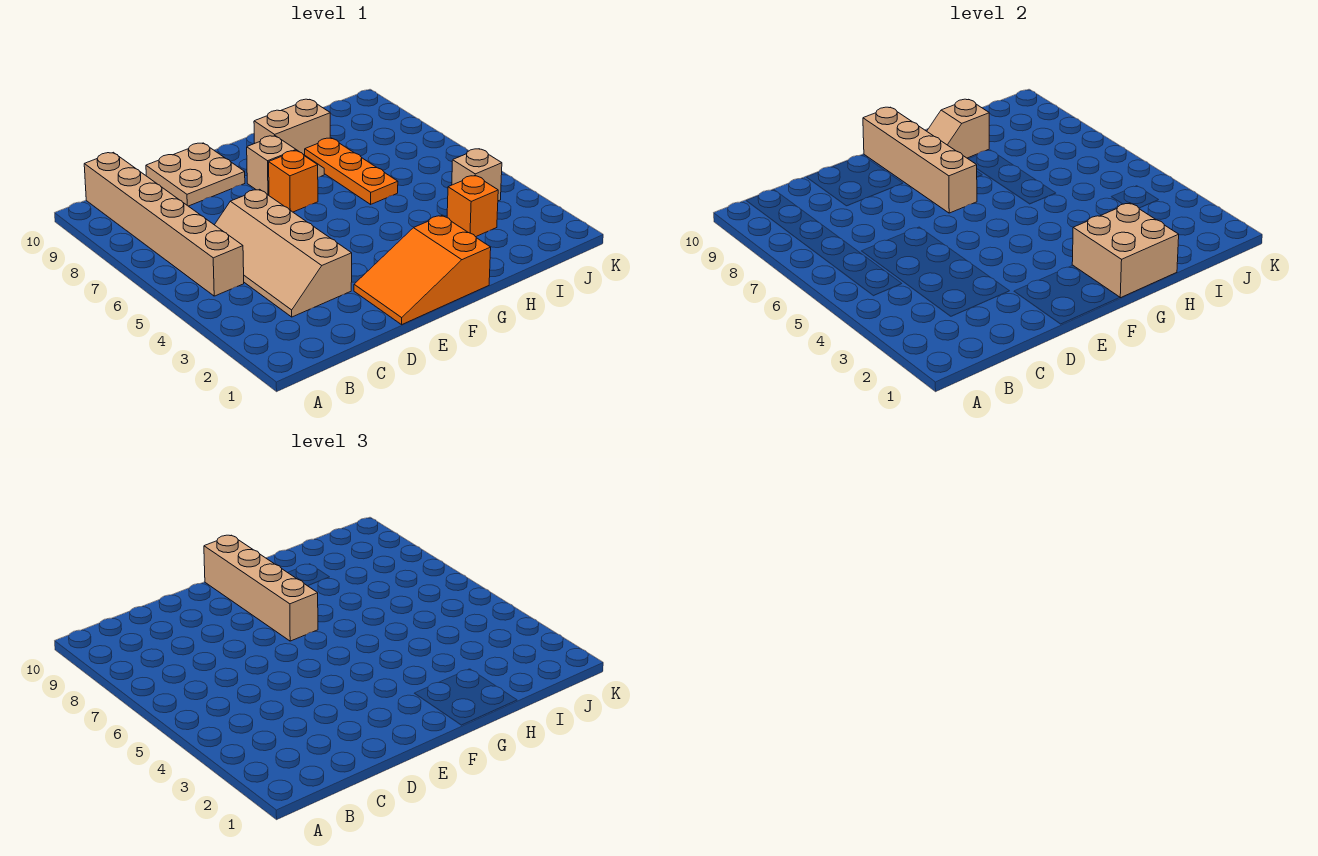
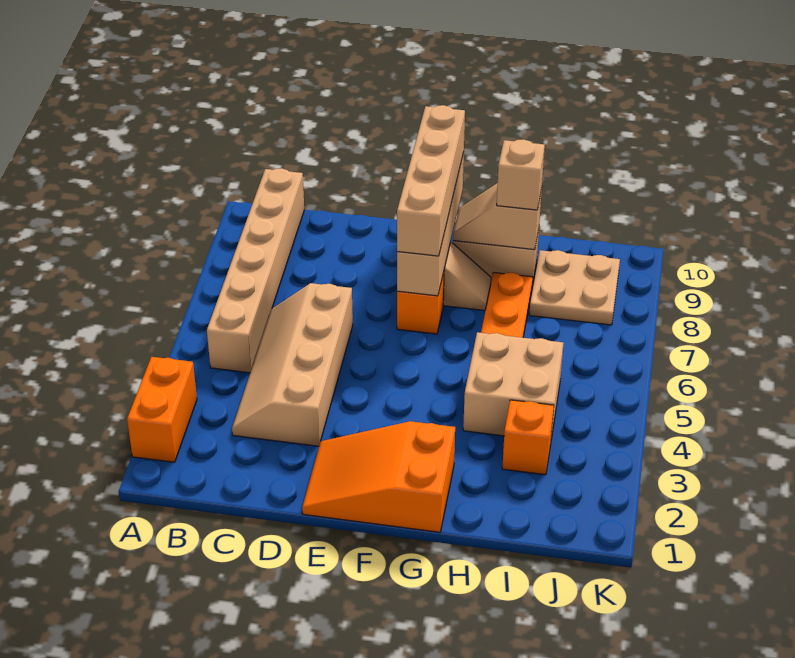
none -> orange 1x2 brick [127,357,197,462]
tan 2x2 plate [146,143,245,206] -> tan 2x2 plate moved to [529,250,620,325]
tan 2x2 brick [1072,203,1179,298] -> tan 2x2 brick moved to [463,332,563,439]
tan 1x1 brick [452,149,502,201] -> tan 1x1 brick moved to [497,139,545,210]

